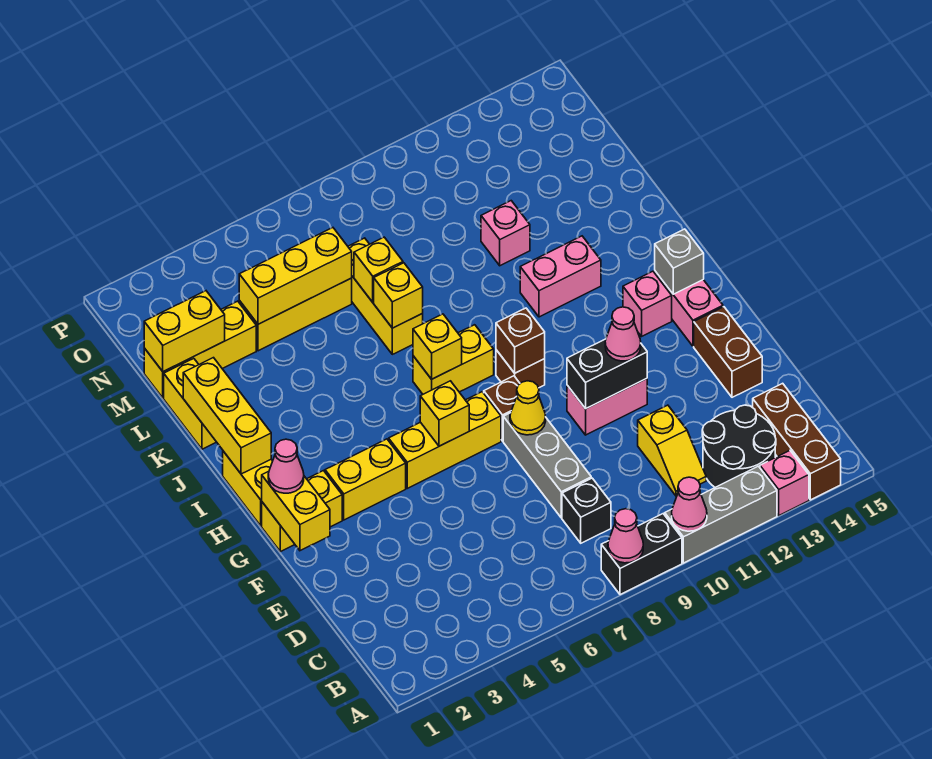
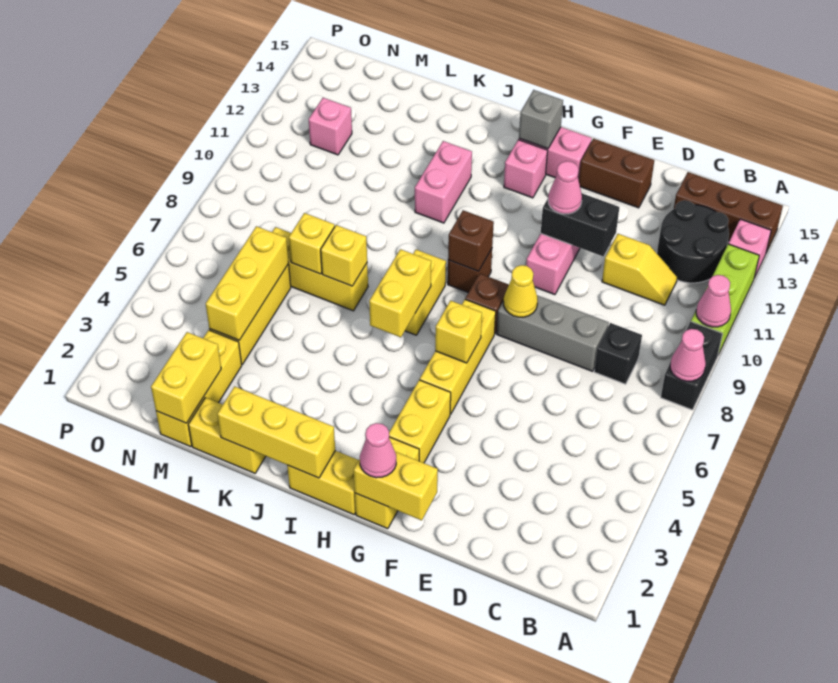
grey 1x3 brick [665,466,777,563] -> lime 1x3 brick [691,244,759,355]
black 1x2 brick [567,339,647,409] -> black 1x2 brick turned to [541,193,619,256]
yellow 1x1 brick [413,314,462,379] -> yellow 1x2 brick [369,249,431,337]
pink 1x1 brick [481,201,530,266] -> pink 1x1 brick moved to [309,98,352,155]

